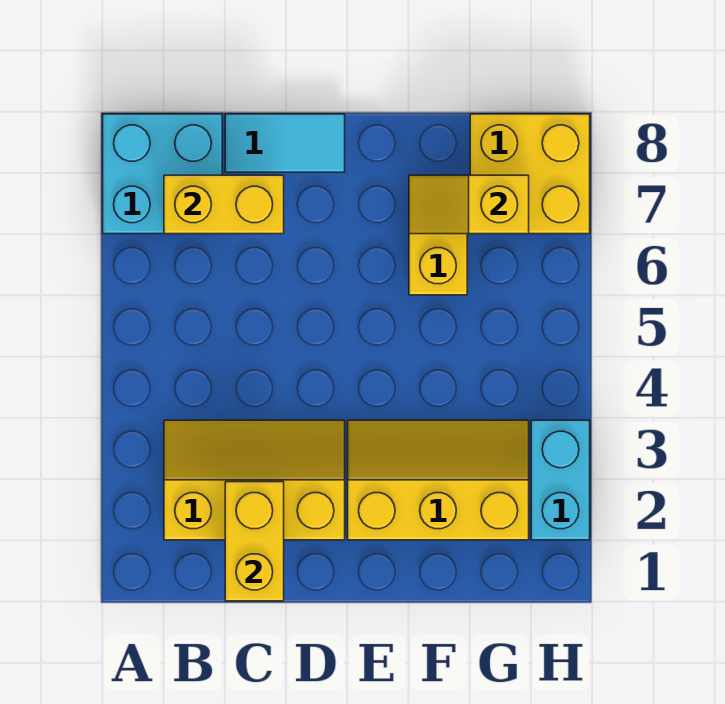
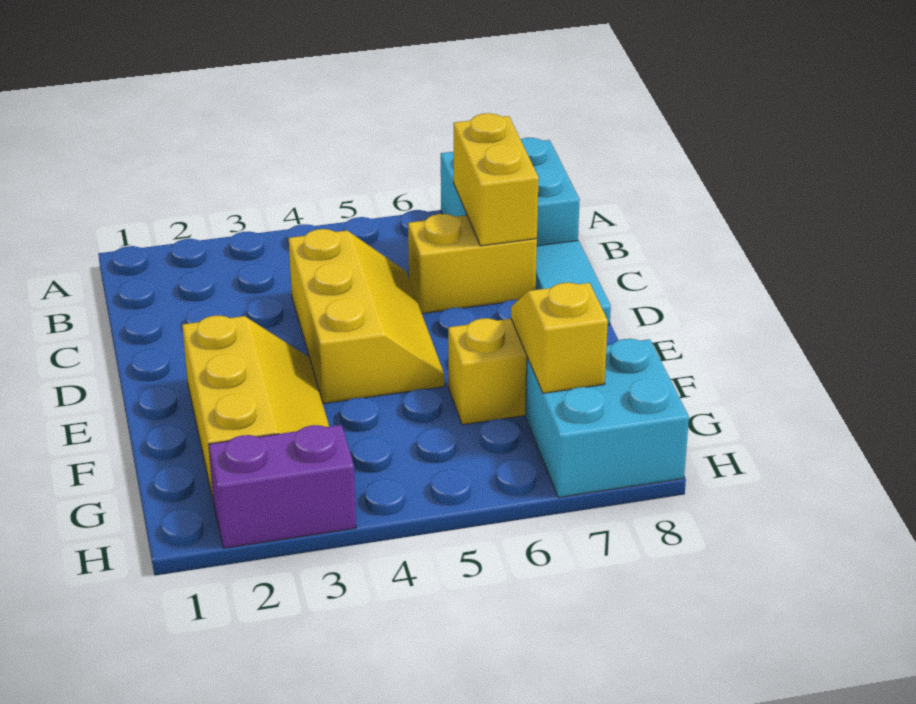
yellow 2x3 slope [164,420,345,540] -> yellow 2x3 slope moved to [289,229,445,404]
yellow 1x2 brick [225,482,284,601] -> yellow 1x2 brick moved to [408,214,537,314]
yellow 2x2 brick [470,114,590,234] -> cyan 2x2 brick [526,339,689,498]
cyan 1x2 brick [531,420,590,540] -> purple 1x2 brick [209,425,356,548]

